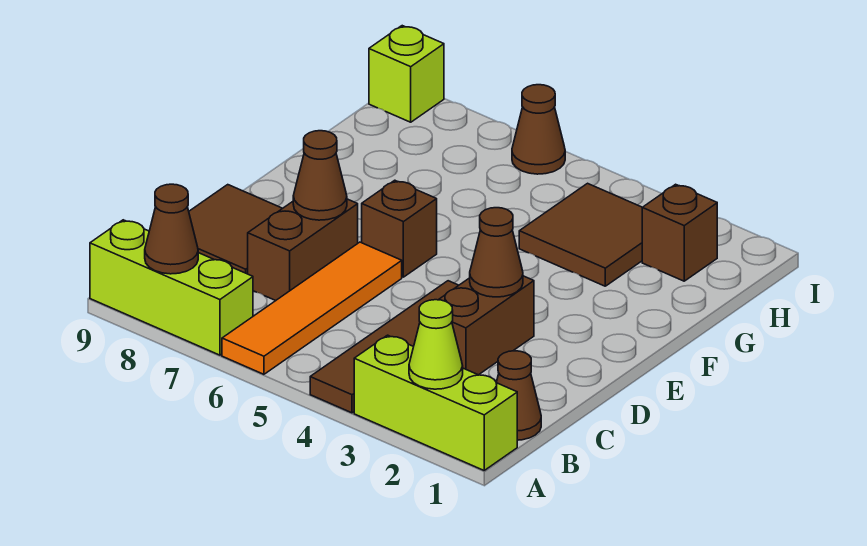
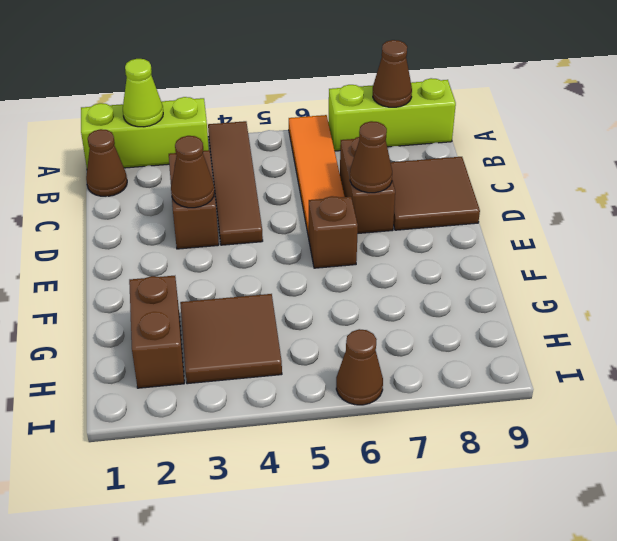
brown 1x1 brick [642,184,717,281] -> brown 1x2 brick [129,276,184,388]
lime 1x1 brick [369,26,444,122] -> none

